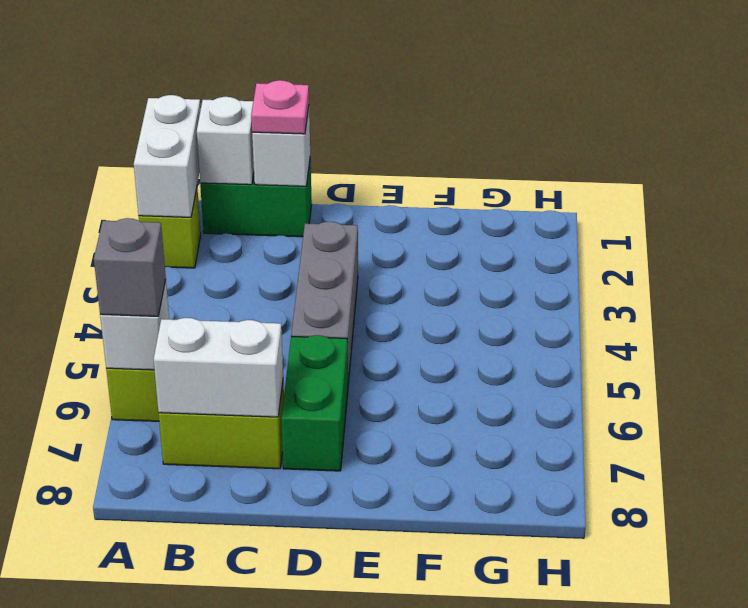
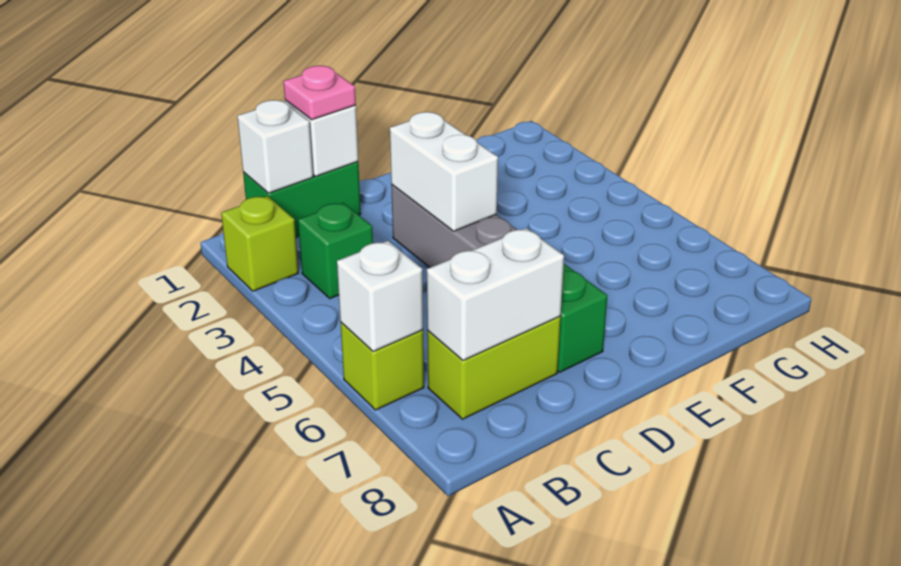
white 1x2 brick [134,95,201,217] -> white 1x2 brick moved to [390,112,498,231]
grey 1x1 brick [94,218,166,316] -> none
none -> green 1x1 brick [298,203,373,299]

